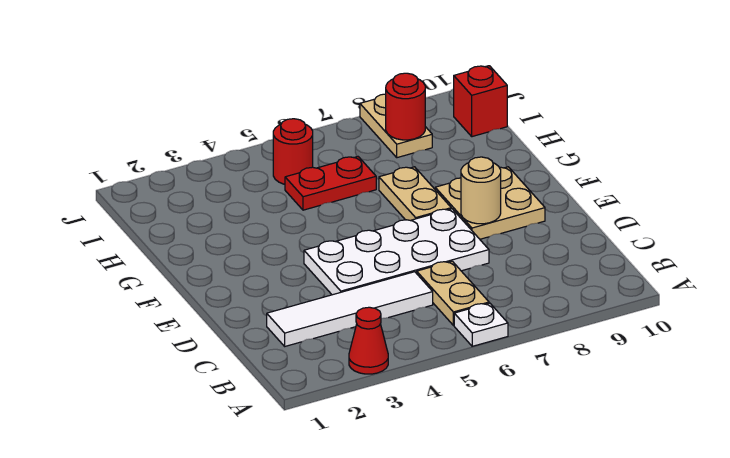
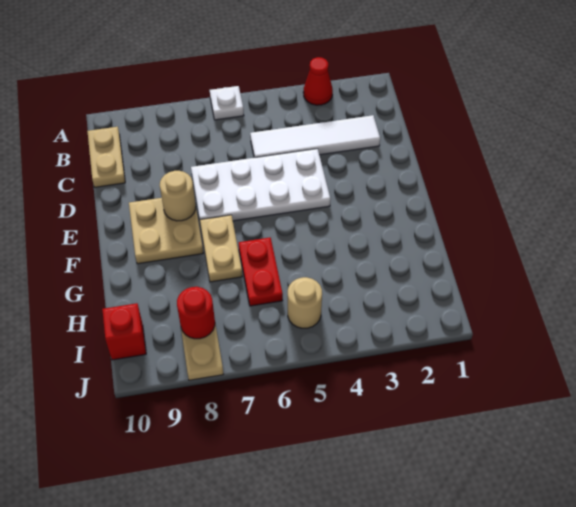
tan 1x2 plate [417,261,489,325] -> tan 1x2 plate moved to [87,127,125,187]
red 1x2 plate [285,157,376,210] -> red 1x2 plate turned to [239,238,283,306]
red 1x1 round brick [273,119,313,184] -> tan 1x1 round brick [288,277,322,328]

